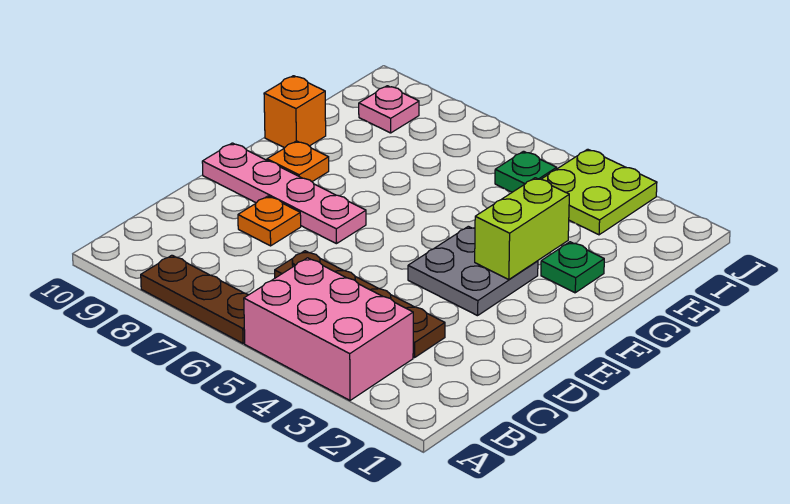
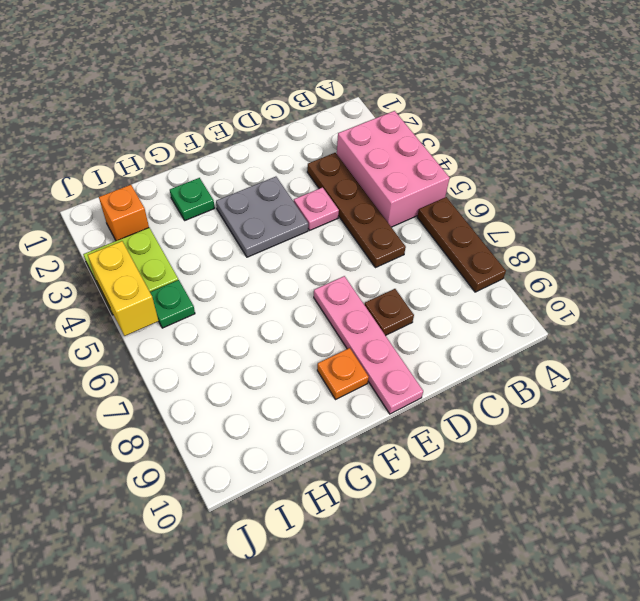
orange 1x1 plate [238,196,301,246] -> brown 1x1 plate [365,289,414,336]
lime 1x2 brick [475,178,569,280] -> none
orange 1x1 brick [264,76,326,148] -> orange 1x1 brick moved to [99,185,149,241]
pink 1x1 plate [359,86,419,133] -> pink 1x1 plate moved to [294,187,339,230]
none -> yellow 1x2 brick [88,241,158,336]

